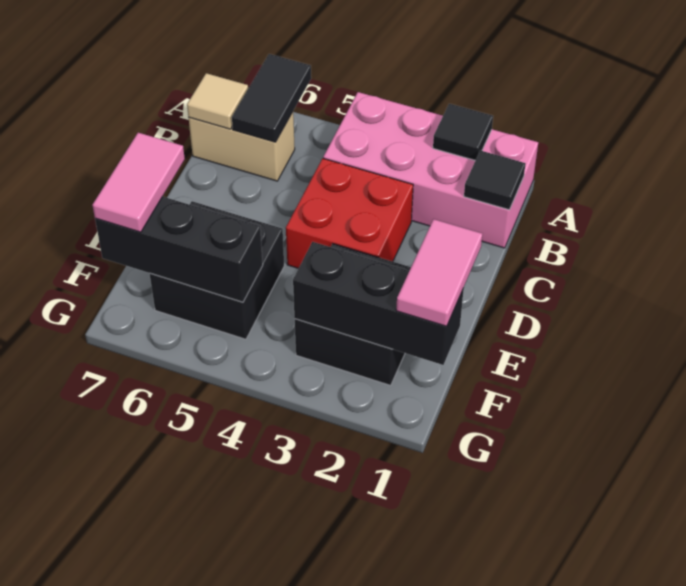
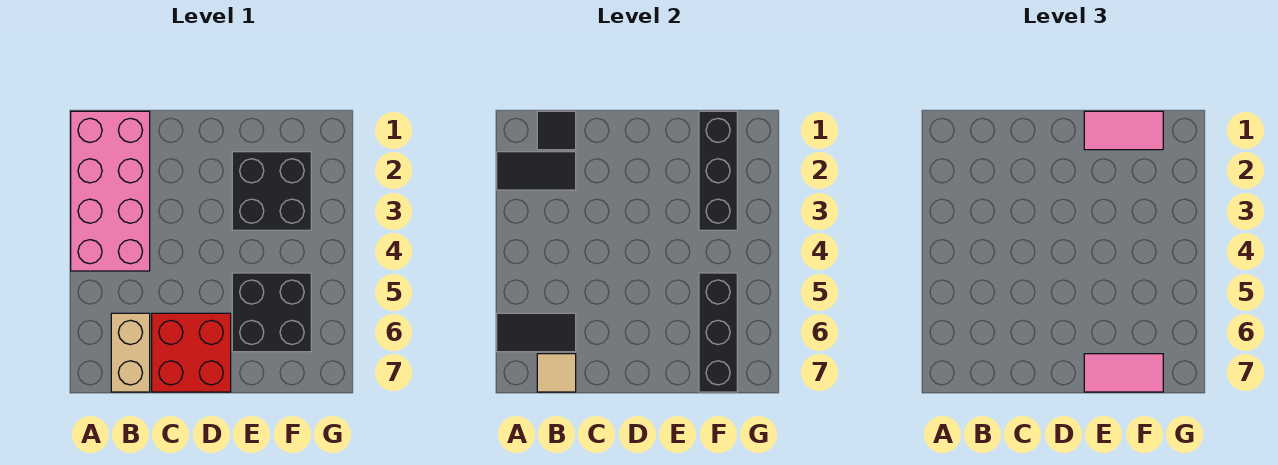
black 1x1 tile [433,104,493,160] -> black 1x2 tile [497,152,576,190]
red 2x2 brick [286,158,413,268] -> red 2x2 brick moved to [152,313,231,392]

